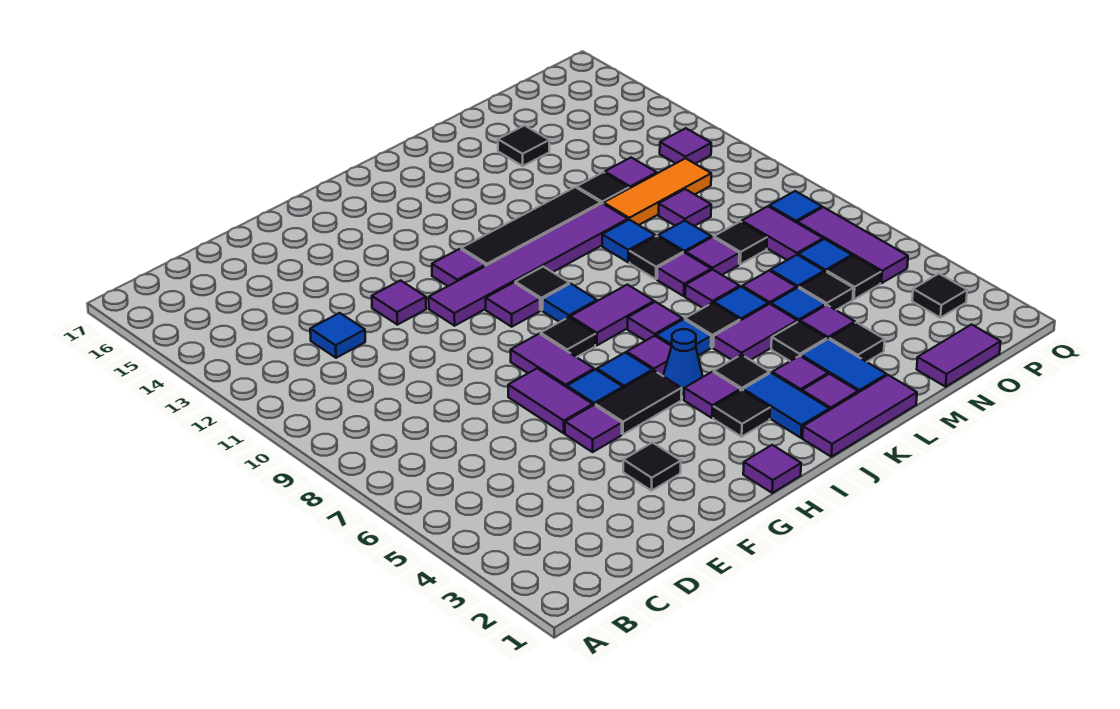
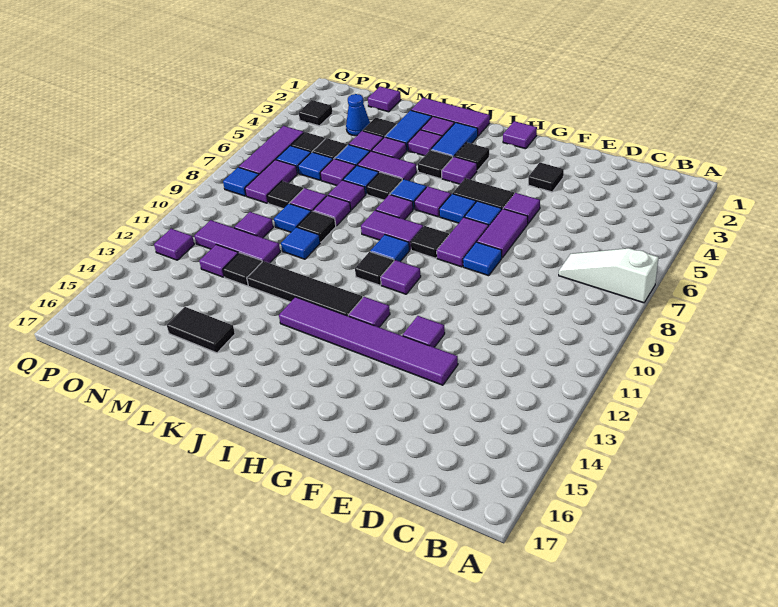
none -> white 1x3 slope [559,248,659,303]
blue 1x1 tile [310,313,365,358] -> blue 1x1 tile moved to [463,242,502,276]
purple 1x6 tile [429,203,628,326] -> purple 1x6 tile moved to [279,297,458,385]
blue 1x1 cone [664,329,702,395] -> blue 1x1 cone moved to [346,94,370,136]
black 1x1 tile [771,321,827,361] -> purple 1x1 tile [371,137,407,159]
orange 1x3 tile [603,158,711,225] -> purple 1x3 tile [194,220,280,263]
black 1x1 tile [498,125,549,166] -> black 1x2 tile [167,307,235,353]
purple 1x2 tile [917,325,1001,387] -> purple 1x1 tile [368,86,401,112]

